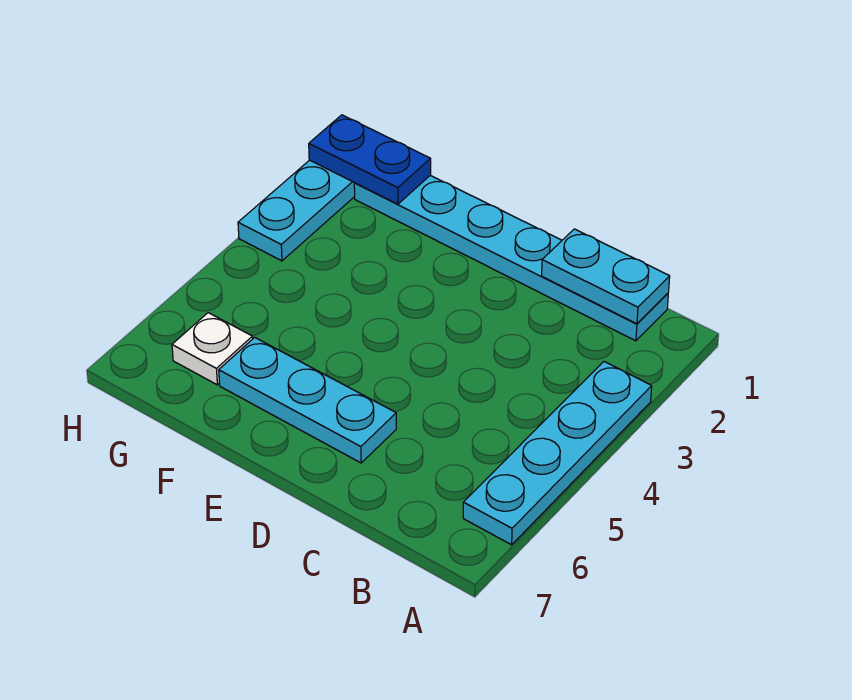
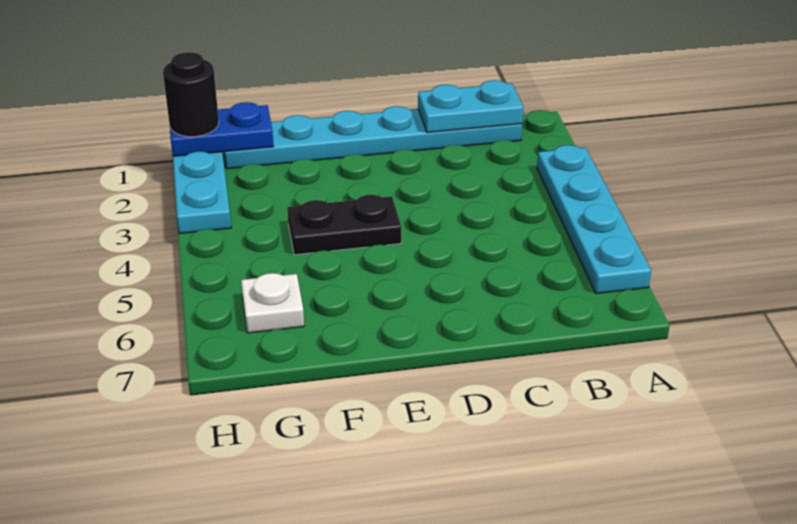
cyan 1x3 plate [219,337,396,463] -> none
none -> black 1x2 plate [287,195,401,255]
none -> black 1x1 round brick [163,52,219,137]

